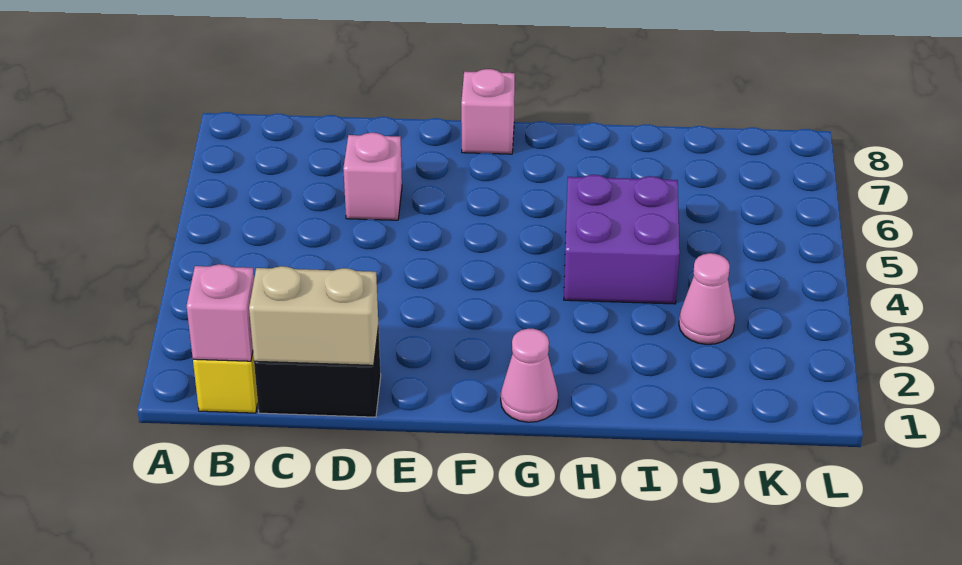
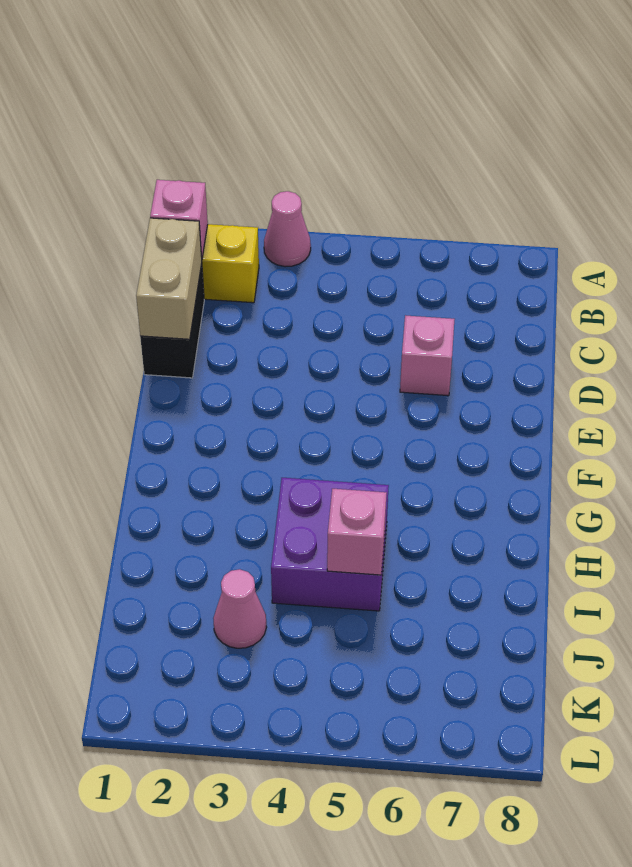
pink 1x1 brick [461,69,515,154] -> pink 1x1 brick moved to [327,489,387,575]
pink 1x1 cone [501,329,558,422] -> pink 1x1 cone moved to [264,191,311,267]

